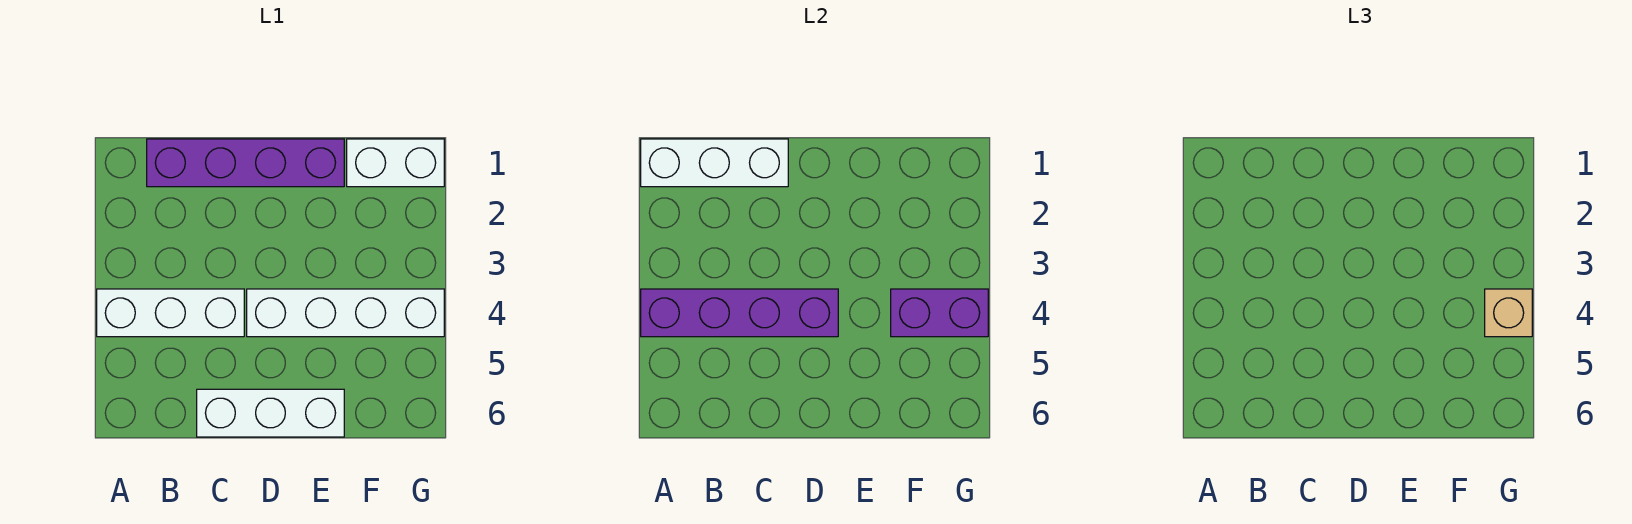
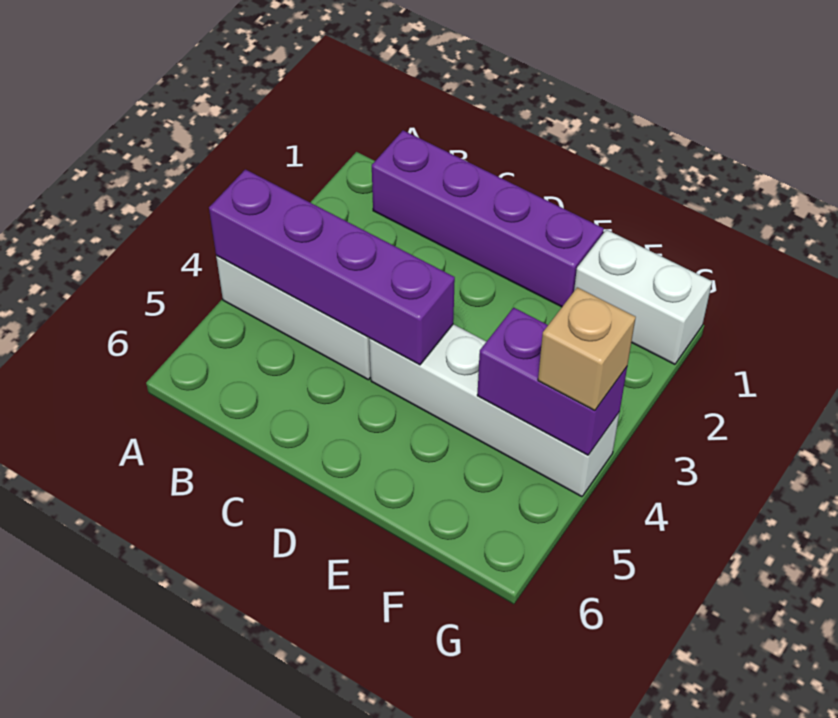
white 1x3 brick [641,139,788,187] -> none
white 1x3 brick [197,389,344,437] -> none

